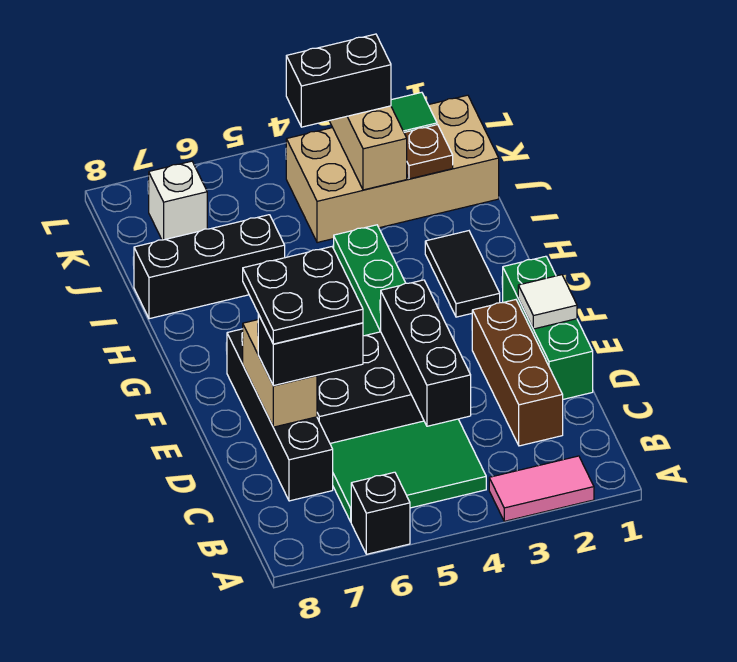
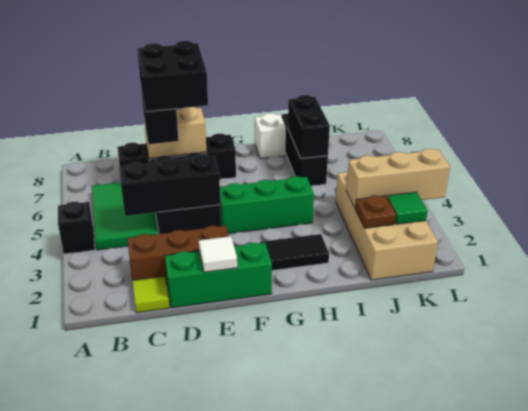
pink 1x2 tile [489,456,594,521] -> none
black 1x1 brick [351,472,410,554] -> black 1x1 brick moved to [58,202,95,254]
none -> lime 1x1 tile [132,276,169,313]
black 2x2 plate [243,247,363,344] -> black 2x2 brick [137,41,208,112]
black 1x2 brick [286,34,391,127] -> black 1x2 brick moved to [288,95,330,159]
white 1x1 brick [149,161,207,240] -> white 1x1 brick moved to [255,113,286,159]

